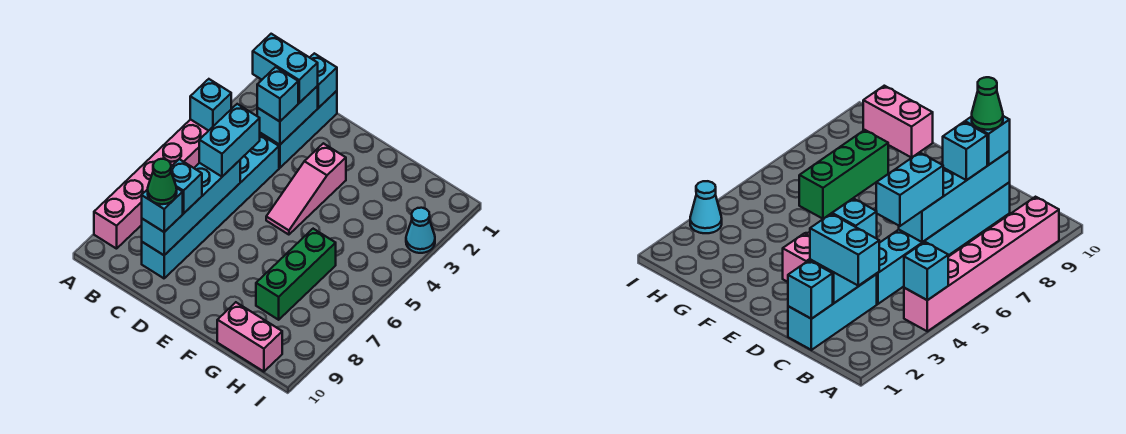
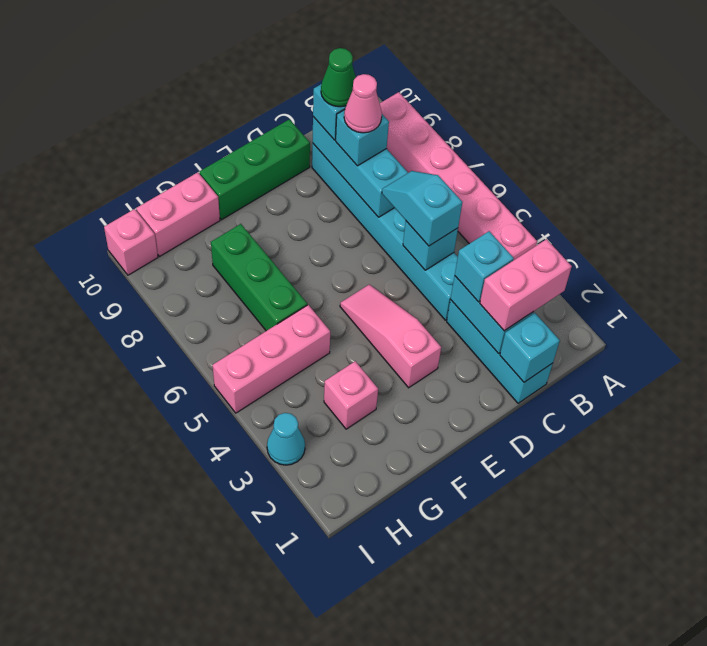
cyan 1x1 brick [190,79,231,131] -> cyan 1x1 brick moved to [403,221,458,270]
cyan 1x2 brick [253,34,318,103] -> pink 1x2 brick [480,239,572,331]
cyan 1x2 brick [199,104,260,177] -> cyan 1x2 slope [382,171,462,246]
cyan 1x4 brick [142,160,240,255] -> cyan 1x3 brick [312,117,408,217]
none -> pink 1x1 cone [344,74,382,133]
none -> green 1x3 brick [200,119,310,220]
none -> pink 1x1 brick [324,361,378,429]
none -> pink 1x3 brick [213,305,330,413]
none -> pink 1x1 brick [104,209,158,275]

